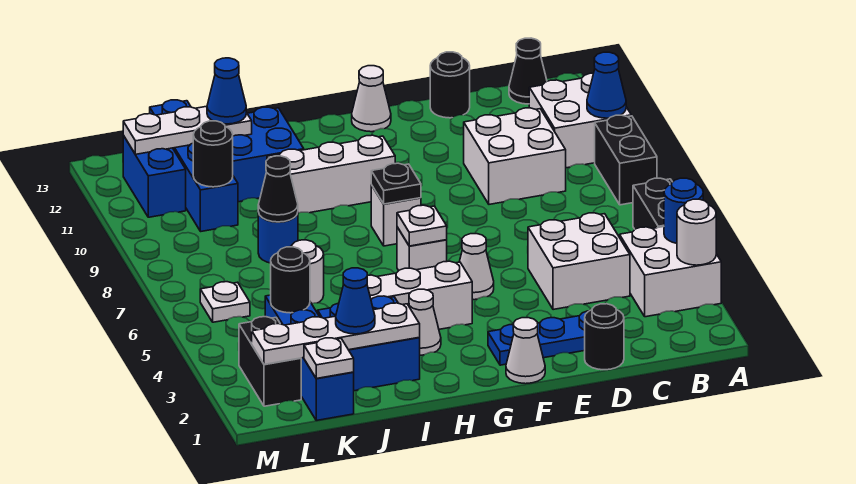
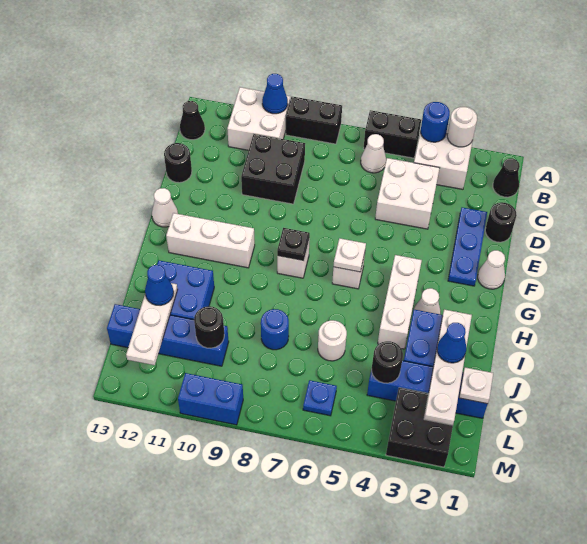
white 2x2 brick [464,108,566,204] -> black 2x2 brick [241,134,305,204]
white 1x1 cone [459,234,494,300] -> white 1x1 cone moved to [361,134,386,173]
white 1x3 brick [267,135,395,213] -> white 1x3 brick turned to [166,213,255,268]
black 1x1 cone [258,156,298,222] -> black 1x1 cone moved to [493,158,520,197]
black 1x2 brick [239,317,301,406] -> black 2x2 brick [386,388,453,467]
white 1x1 plate [200,282,250,322] -> blue 1x1 plate [303,380,337,416]
blue 1x2 brick [123,136,186,217] -> blue 1x2 brick moved to [178,373,243,425]

